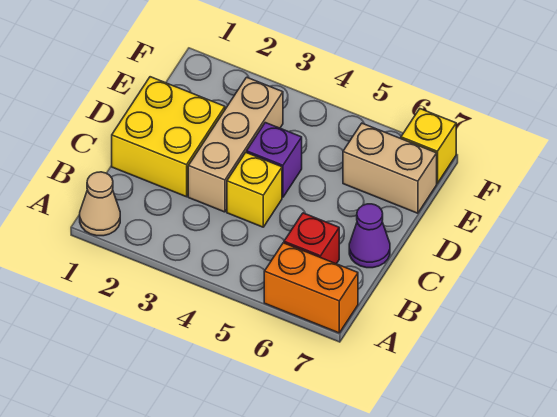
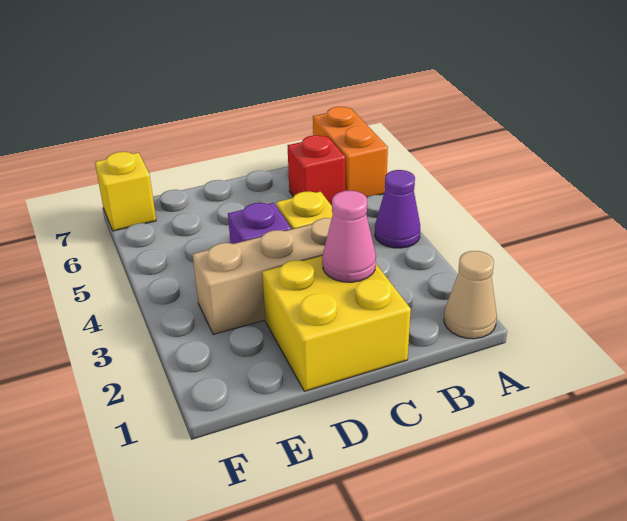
none -> pink 1x1 cone [322,191,376,282]
purple 1x1 cone [349,204,390,268] -> purple 1x1 cone moved to [375,170,420,248]
tan 1x2 brick [343,123,437,213] -> none

